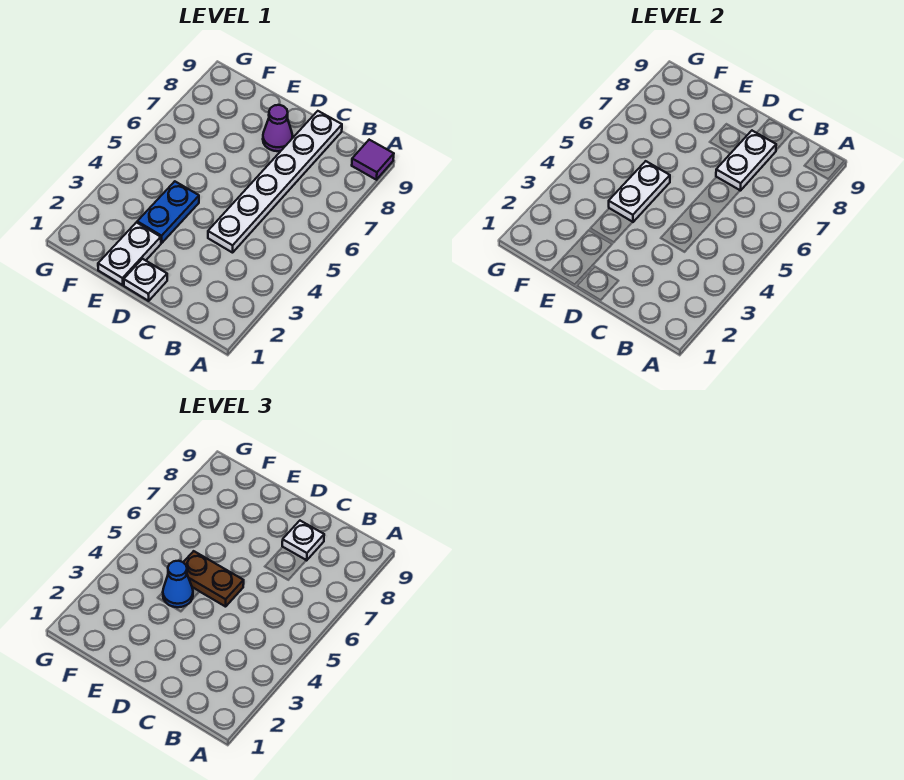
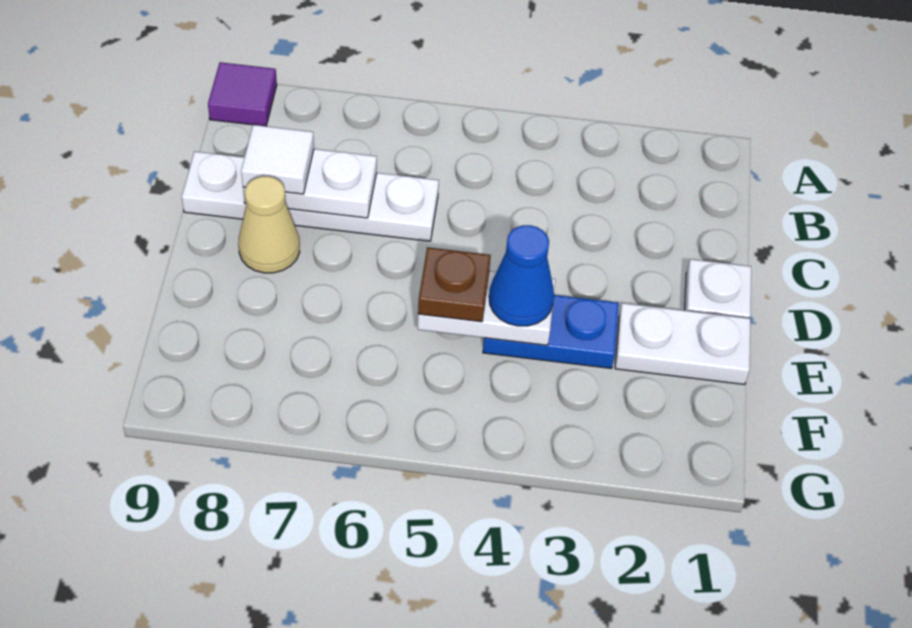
white 1x6 plate [208,111,342,253] -> white 1x4 plate [182,152,439,241]
white 1x1 plate [282,521,324,560] -> white 1x1 tile [241,125,314,194]
brown 1x2 plate [183,551,244,607] -> brown 1x1 plate [418,247,491,322]
purple 1x1 cone [263,105,293,151] -> tan 1x1 cone [238,176,300,273]

